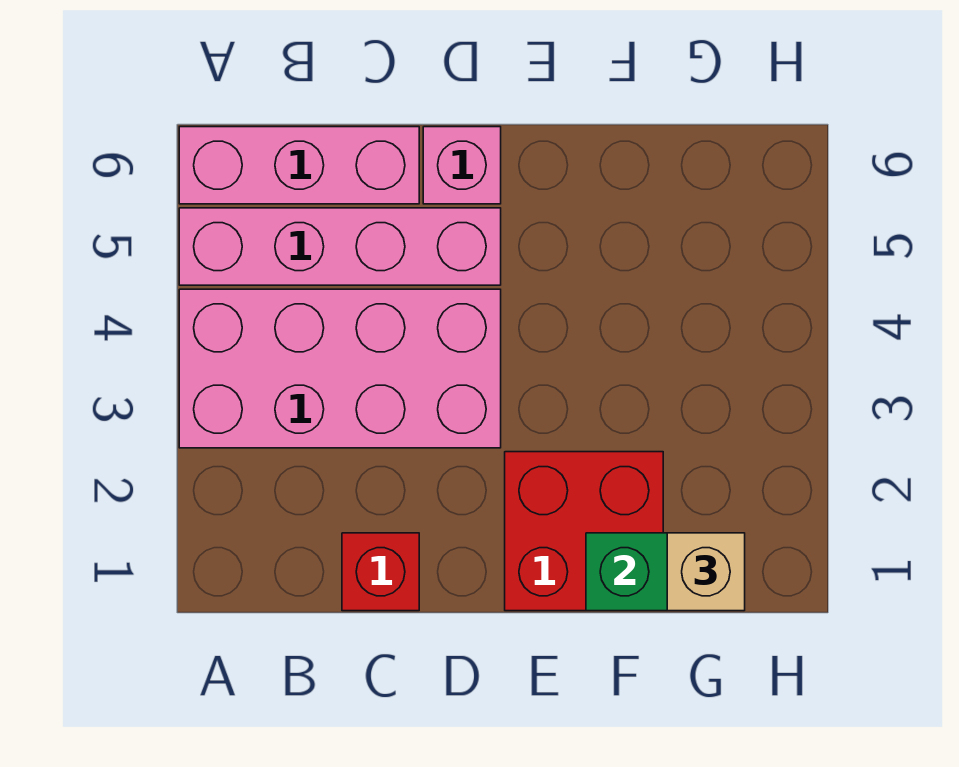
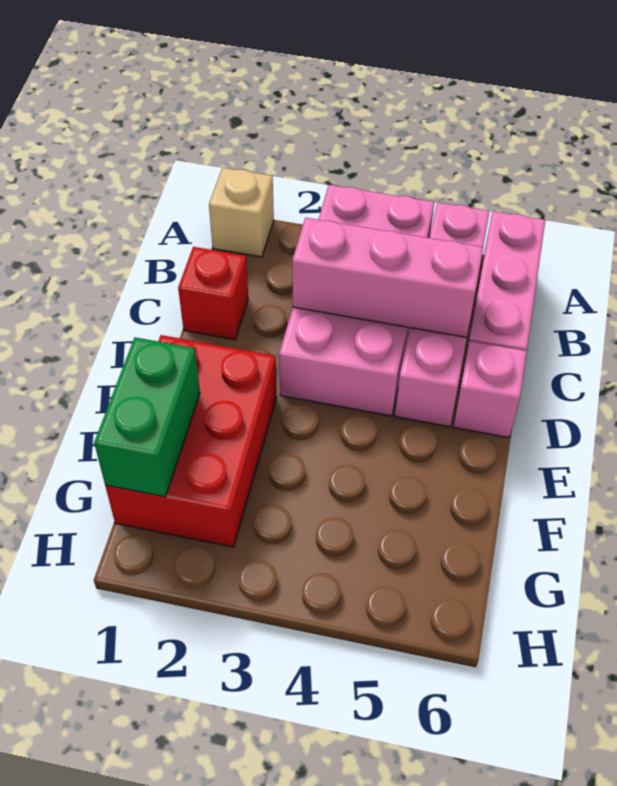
none -> pink 1x3 brick [292,218,483,338]
red 2x2 brick [505,452,663,611] -> red 2x3 brick [105,335,277,547]
tan 1x1 brick [667,533,745,611] -> tan 1x1 brick moved to [209,168,274,257]

